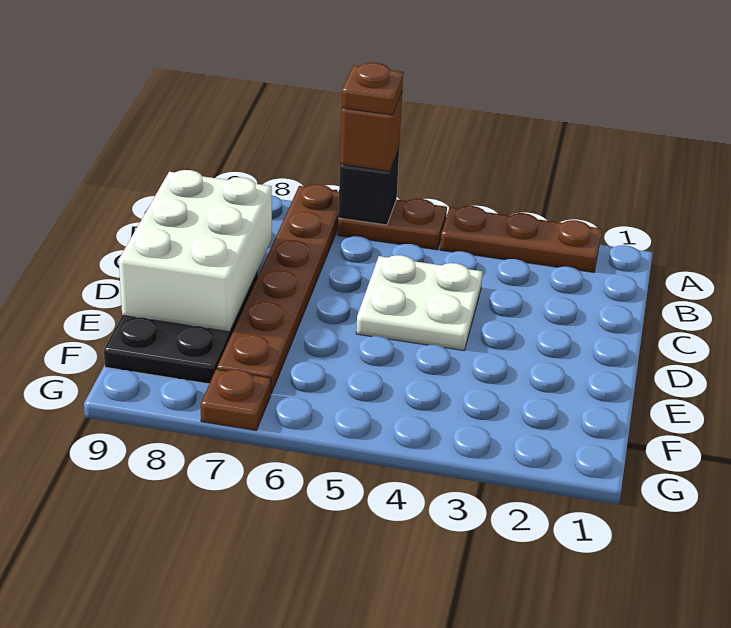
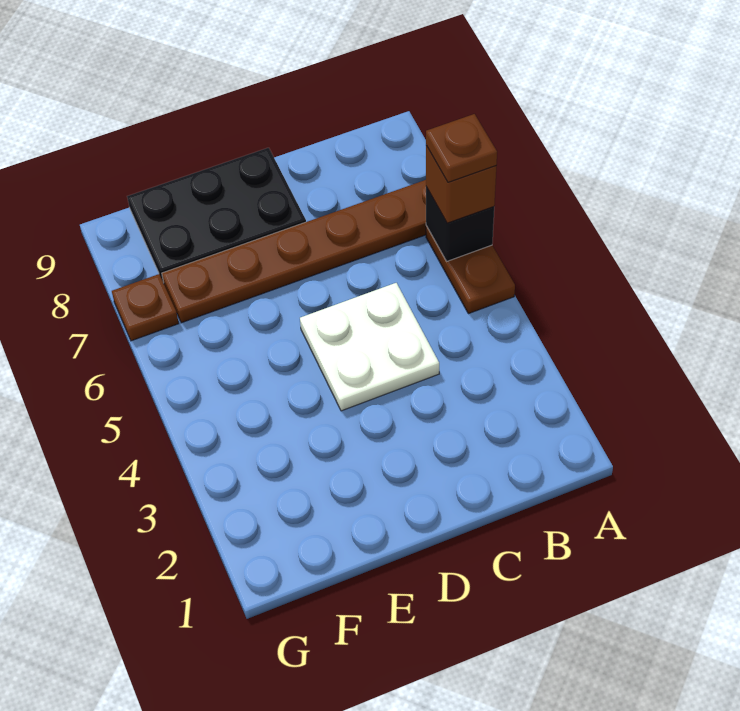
brown 1x3 plate [440,206,601,272] -> none
white 2x3 brick [119,170,272,332] -> none

